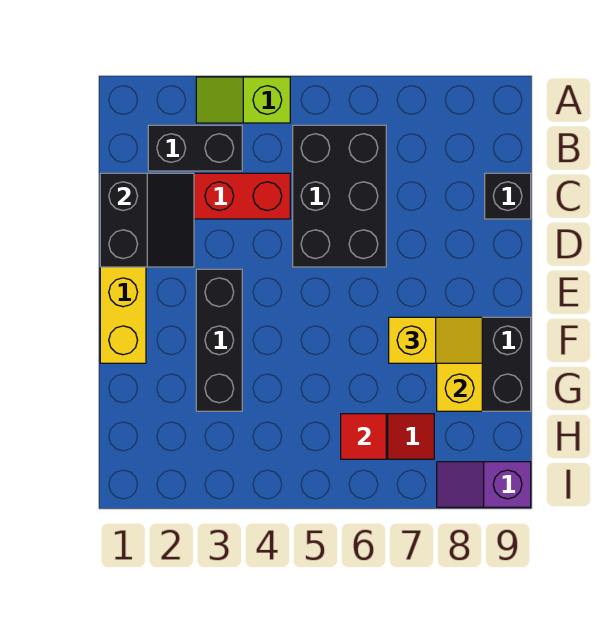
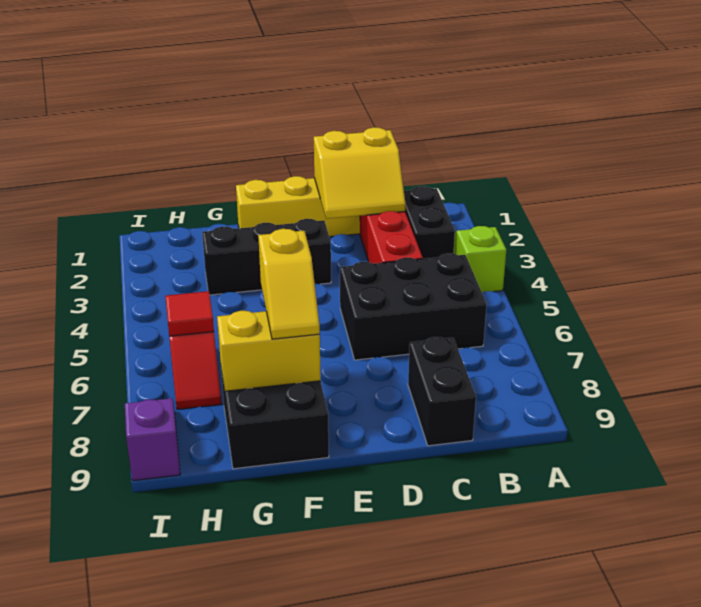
black 2x2 slope [100,173,194,267] -> yellow 2x2 slope [314,127,406,219]
black 1x1 brick [485,173,531,219] -> black 1x2 brick [408,337,476,446]

